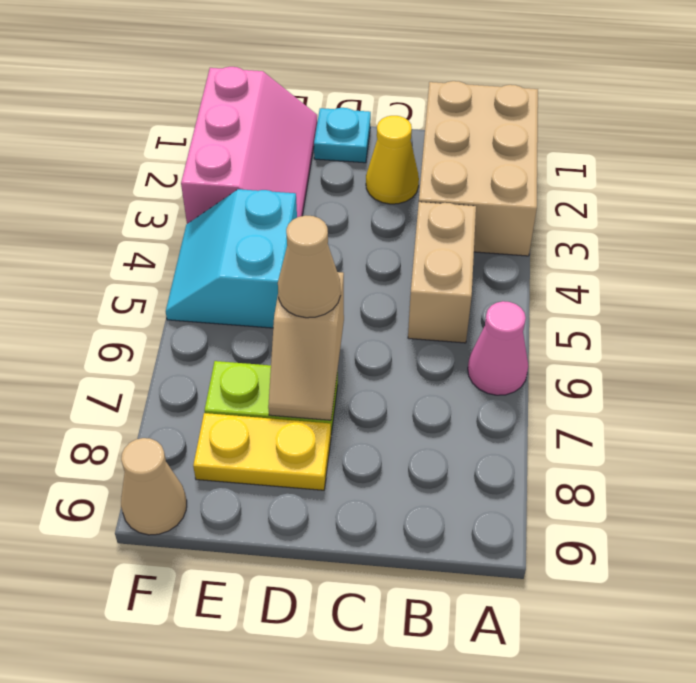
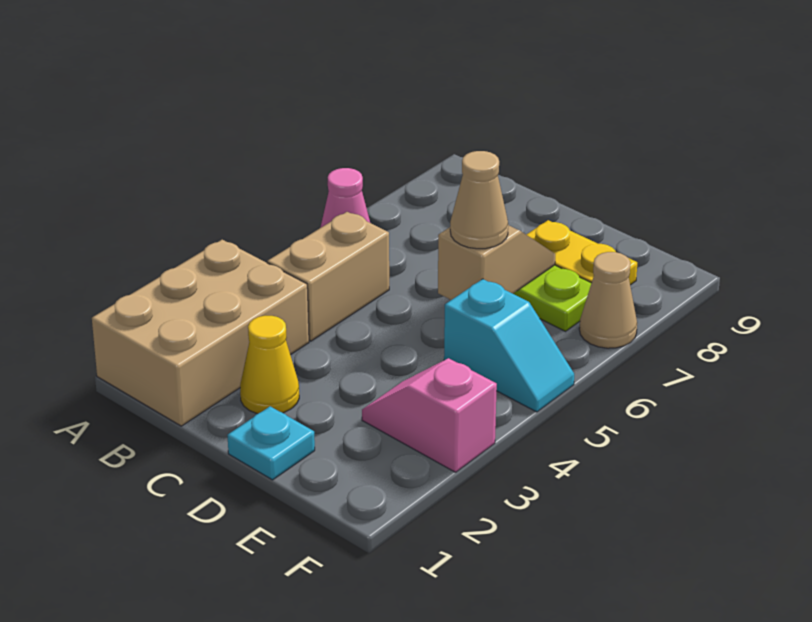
pink 2x3 slope [181,67,317,224] -> pink 1x2 slope [362,358,497,472]
cyan 2x2 slope [166,189,297,328] -> cyan 1x2 slope [444,279,574,412]
tan 1x1 cone [121,438,187,535] -> tan 1x1 cone moved to [579,252,637,348]

